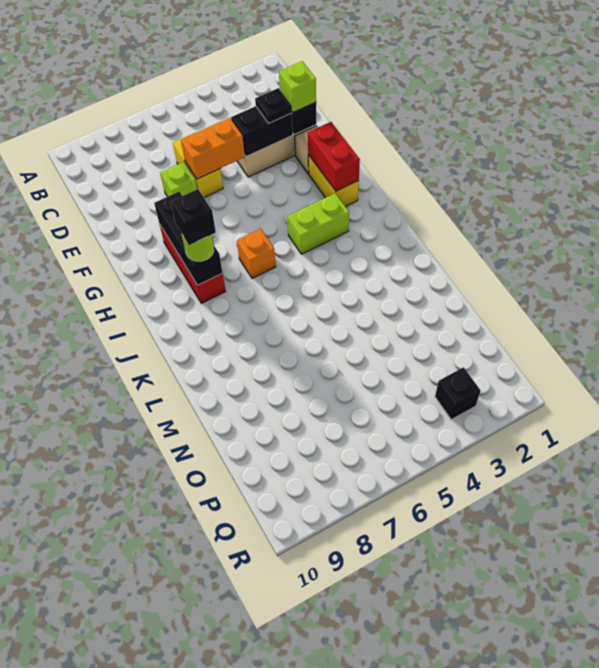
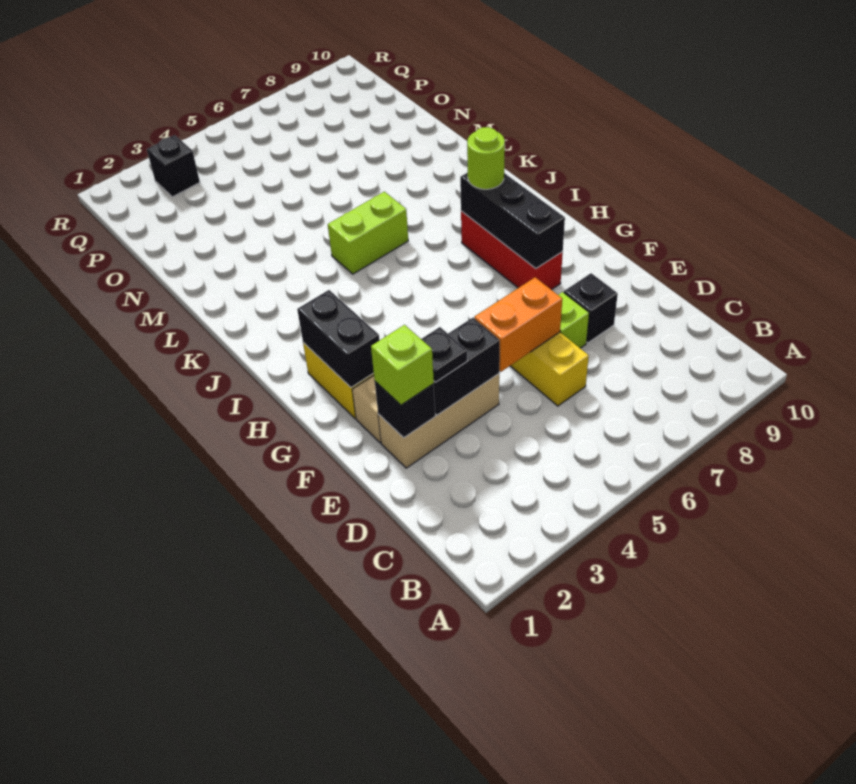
red 1x2 brick [308,122,360,191] -> black 1x2 brick [297,290,379,387]
lime 1x2 brick [287,193,349,254] -> lime 1x2 brick moved to [328,192,408,274]
orange 1x1 brick [237,229,276,279] -> none
black 1x1 brick [171,189,216,245] -> black 1x1 brick moved to [564,273,618,343]

